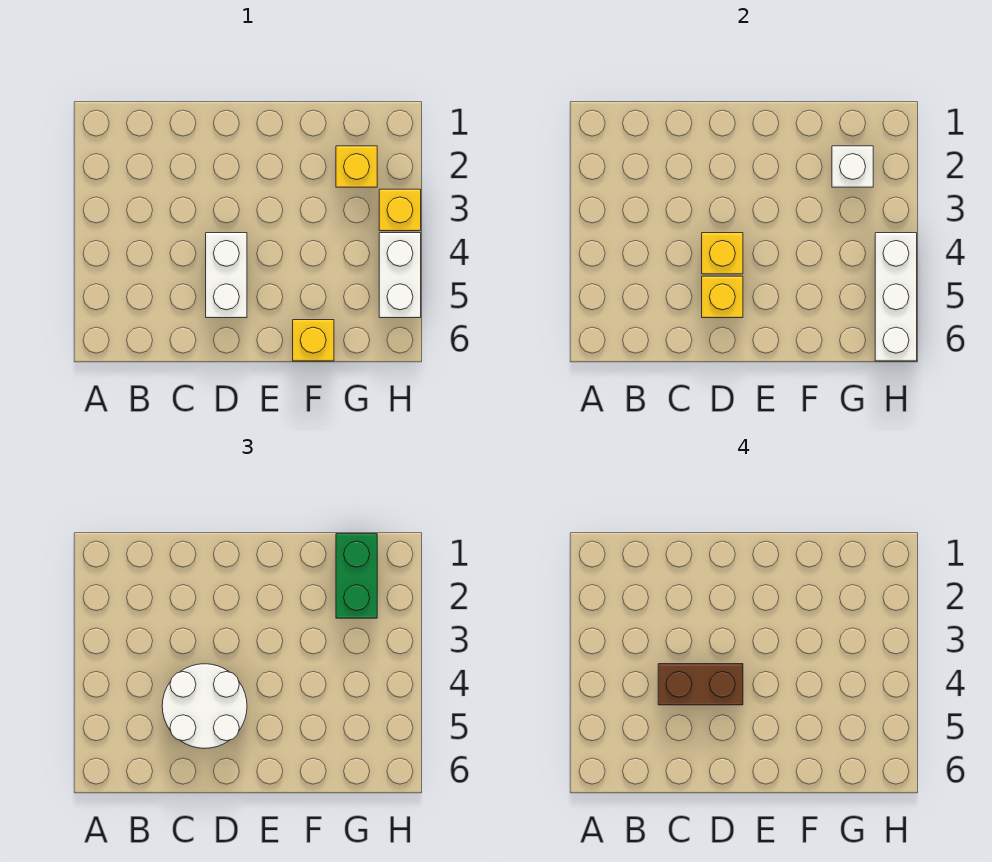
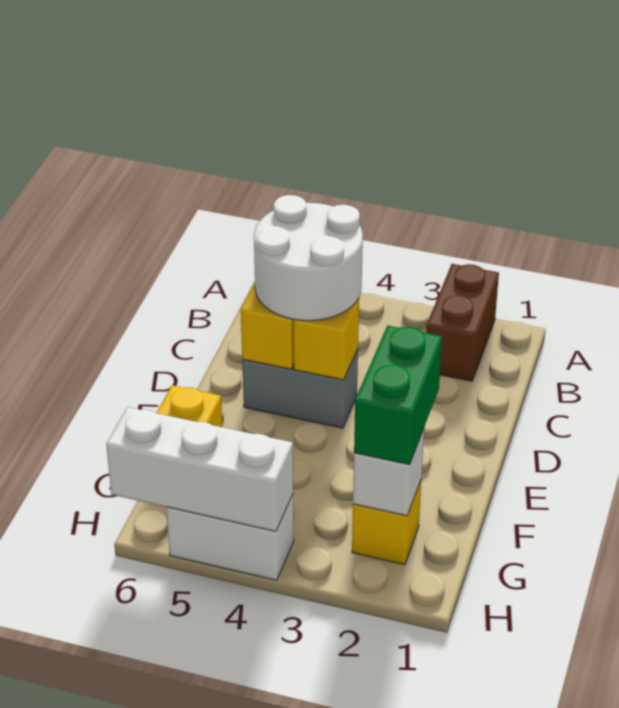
brown 1x2 brick [658,664,743,705] -> brown 1x2 brick moved to [426,264,499,381]
white 1x2 brick [206,233,247,318] -> grey 1x2 brick [242,349,358,428]
green 1x2 brick [336,534,377,618] -> green 1x2 brick turned to [354,326,442,465]
yellow 1x1 brick [379,189,421,231] -> none

